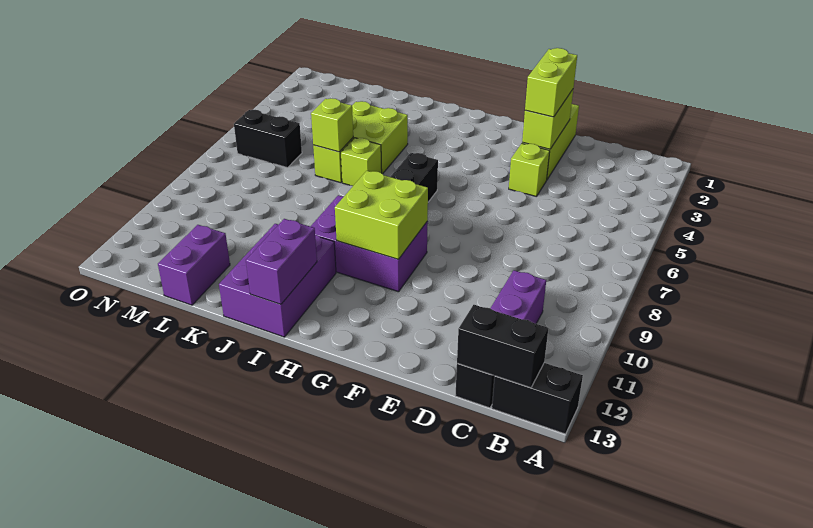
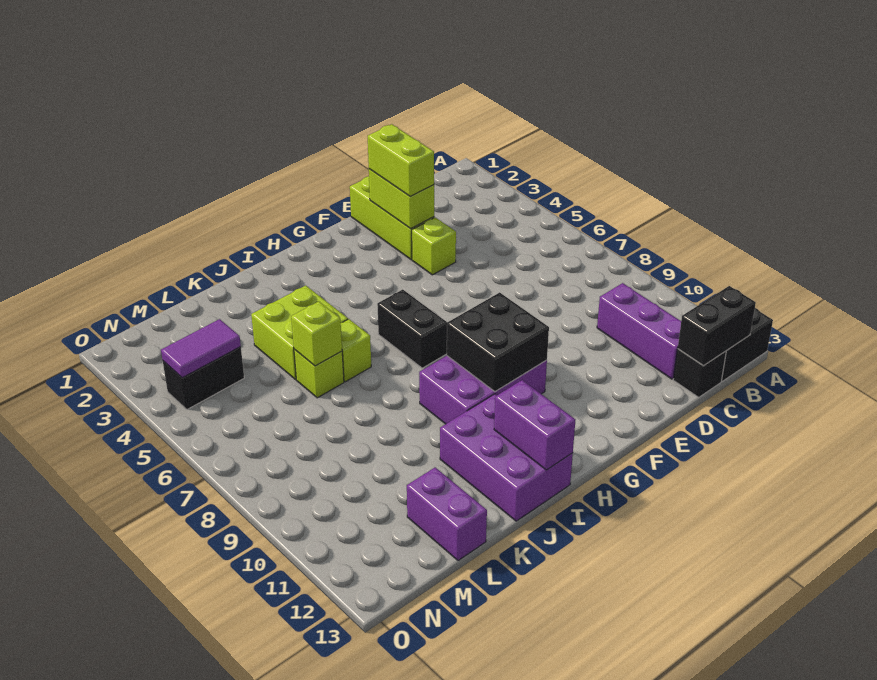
lime 2x2 brick [335,171,428,259] -> black 2x2 brick [447,293,549,392]
none -> purple 1x2 tile [161,319,241,378]
black 1x2 brick [234,110,302,168] -> black 1x2 brick moved to [163,347,244,409]

